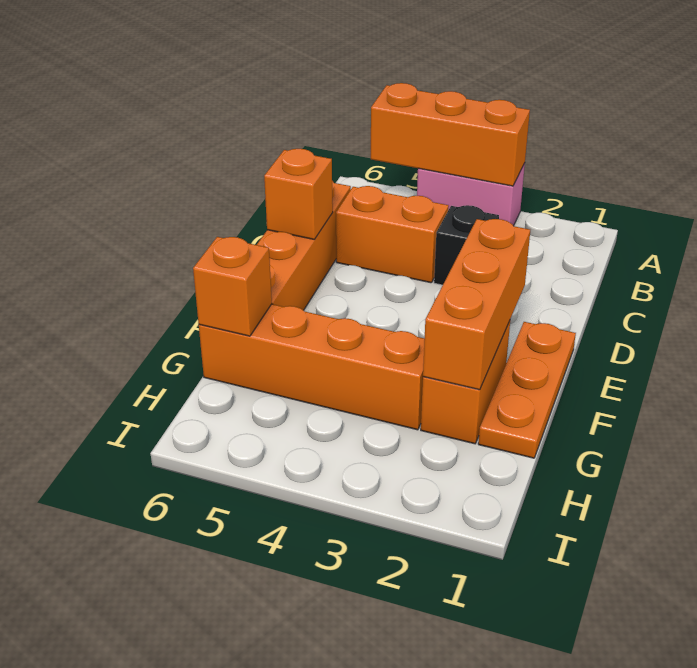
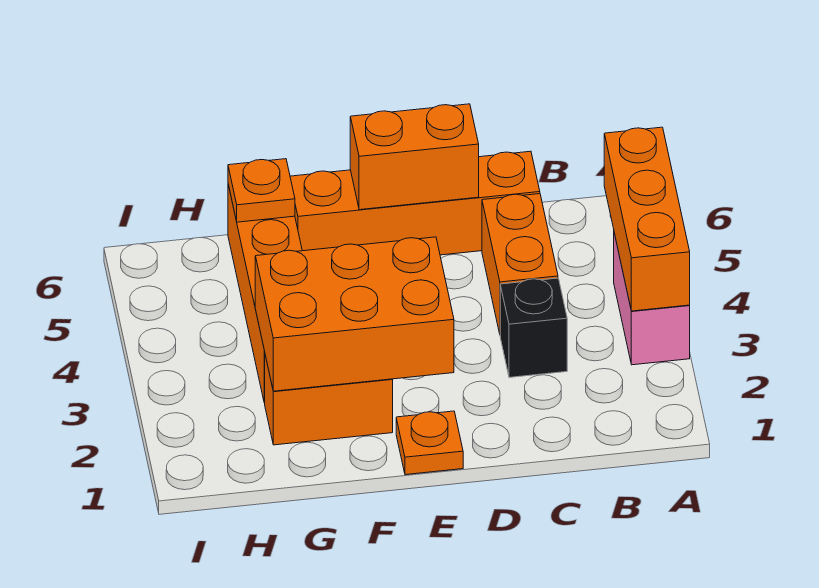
orange 1x1 brick [264,149,333,240] -> orange 1x2 brick [350,104,479,210]
orange 1x3 plate [478,322,576,458] -> orange 1x1 plate [396,411,463,475]
orange 1x3 brick [423,219,530,390] -> orange 2x3 brick [255,237,454,391]
orange 1x1 brick [193,237,272,336] -> orange 1x1 plate [228,159,295,222]

